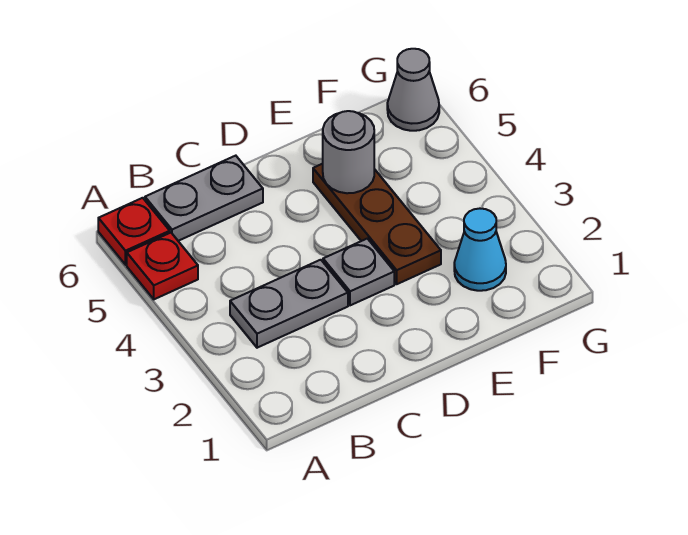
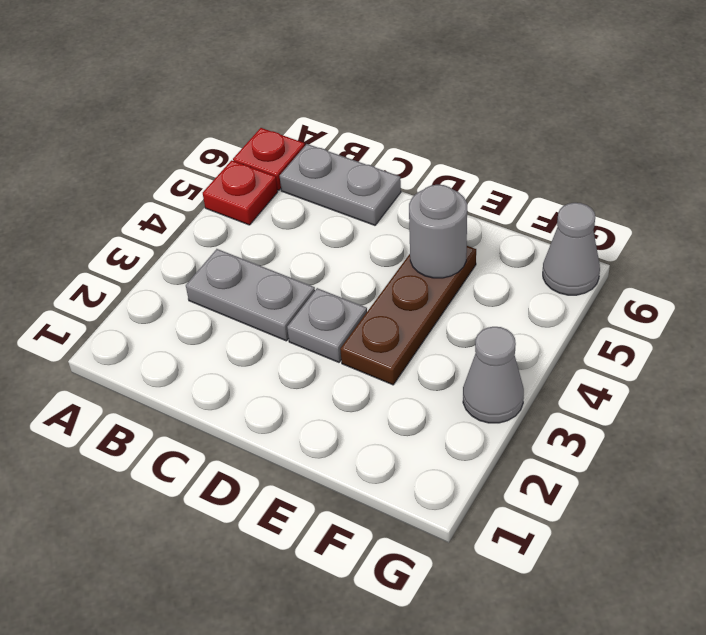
cyan 1x1 cone [454,209,506,291] -> none
none -> grey 1x1 cone [463,327,524,423]

